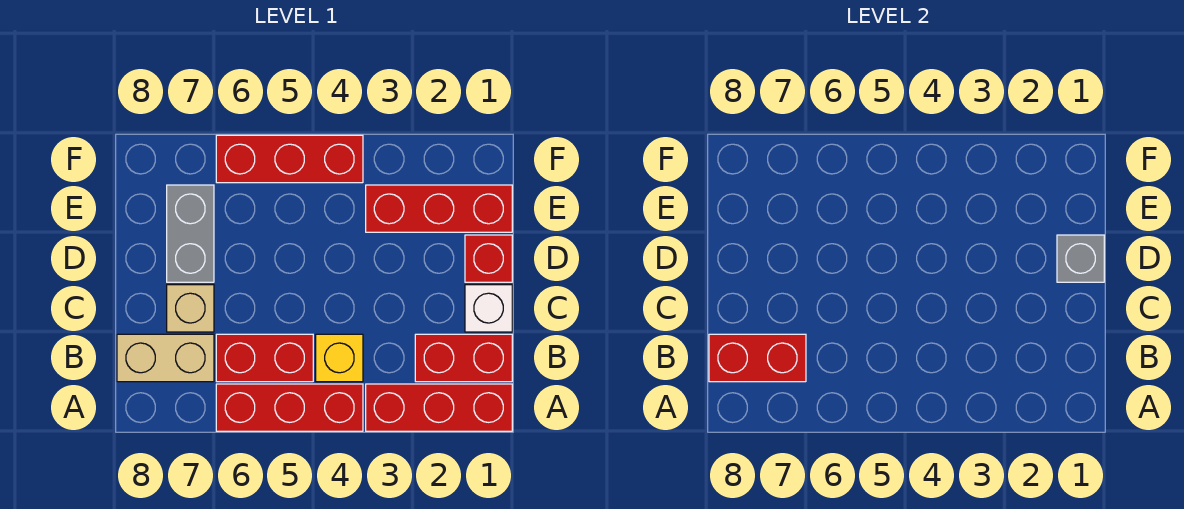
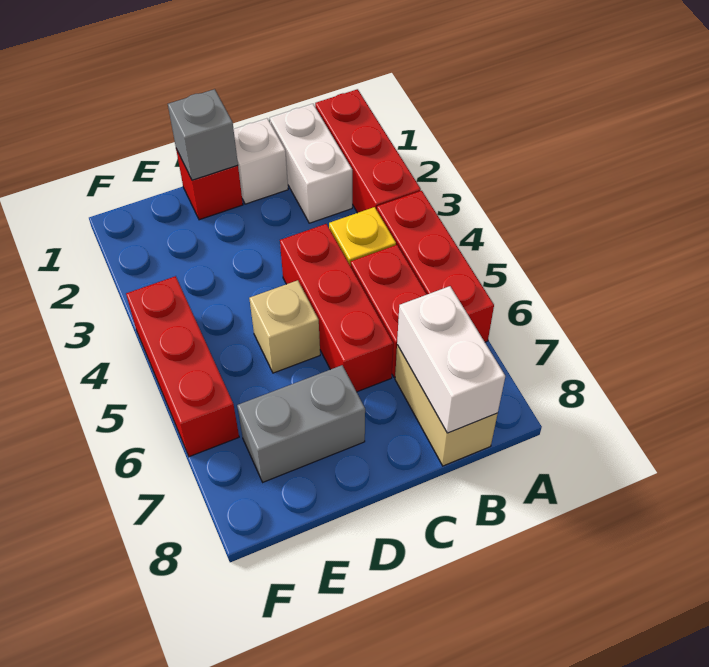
red 1x2 brick [415,334,512,382] -> white 1x2 brick [270,104,352,223]
red 1x2 brick [709,334,806,382] -> white 1x2 brick [397,286,505,433]
tan 1x1 brick [167,285,214,332] -> tan 1x1 brick moved to [249,280,320,373]
red 1x3 brick [366,185,512,232] -> red 1x3 brick moved to [280,224,393,392]

